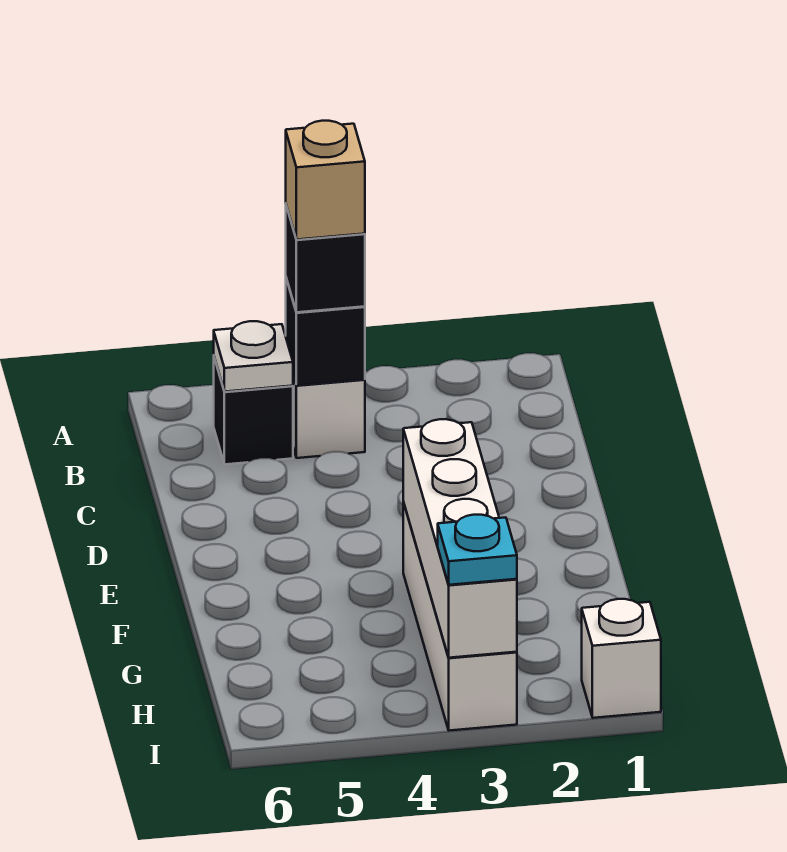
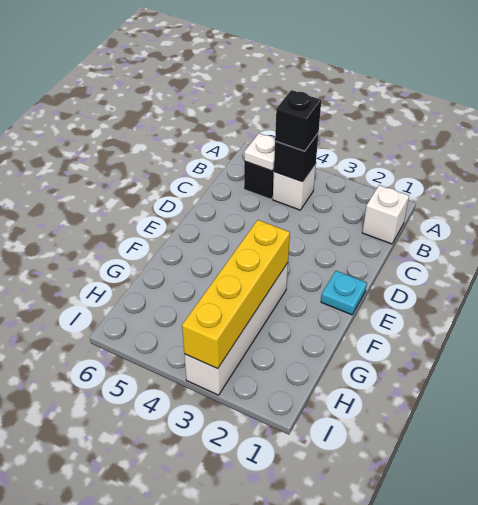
tan 1x1 brick [286,121,365,240] -> none
white 1x4 brick [403,419,517,658] -> yellow 1x4 brick [182,220,290,369]
white 1x1 brick [582,599,661,718] -> white 1x1 brick moved to [362,185,409,244]
cyan 1x1 plate [438,515,517,585] -> cyan 1x1 plate moved to [321,271,367,315]

